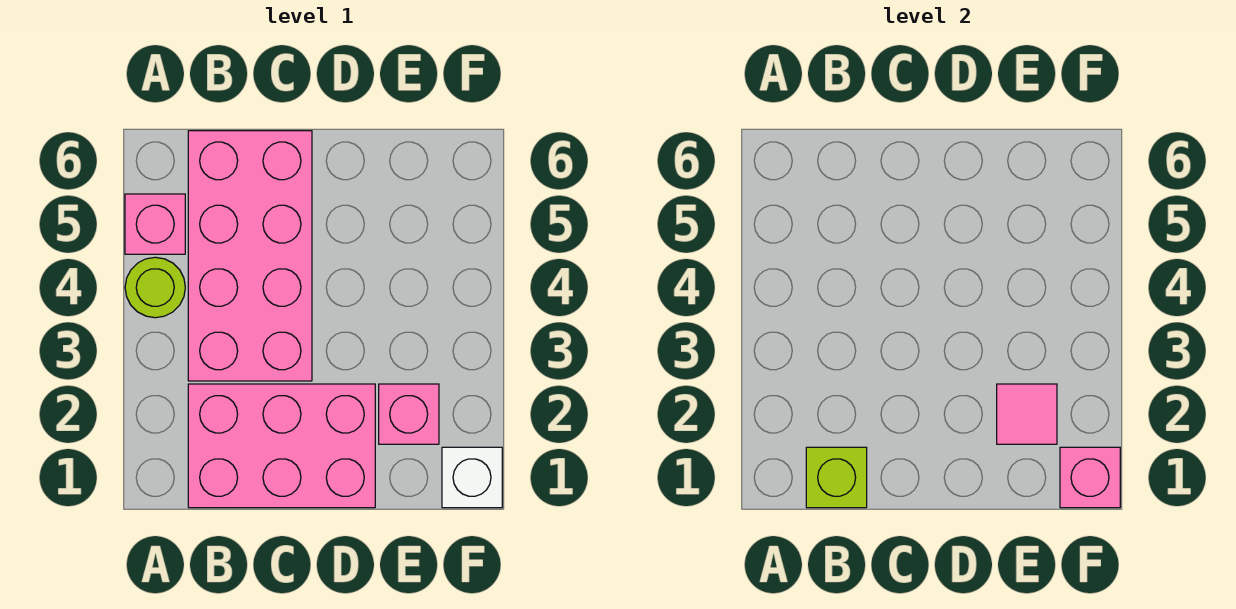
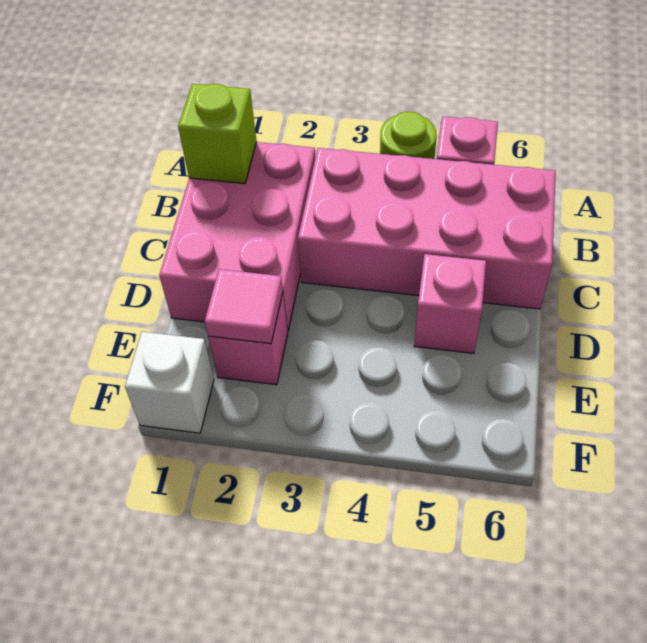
pink 1x1 brick [1060,447,1120,508] -> pink 1x1 brick moved to [414,254,486,353]

